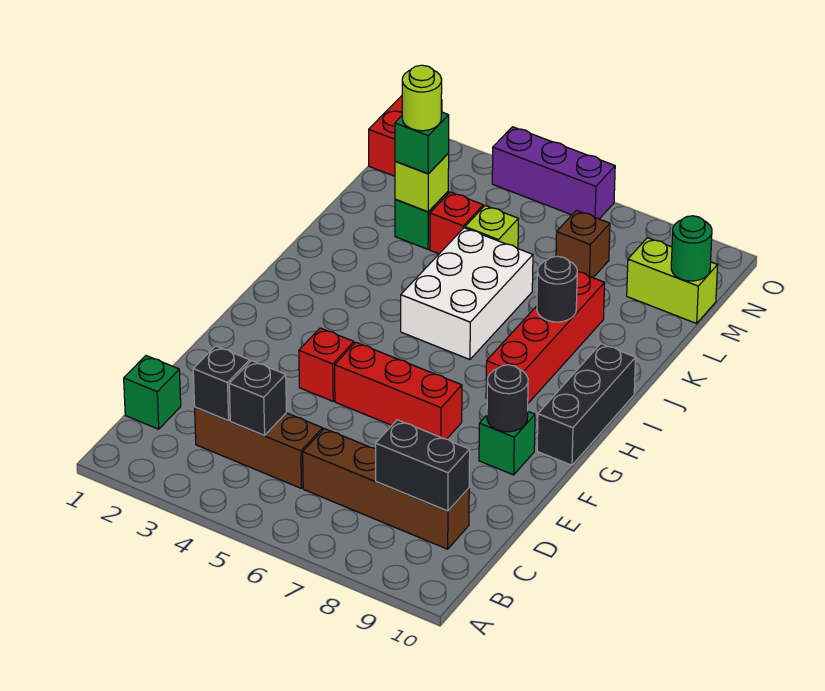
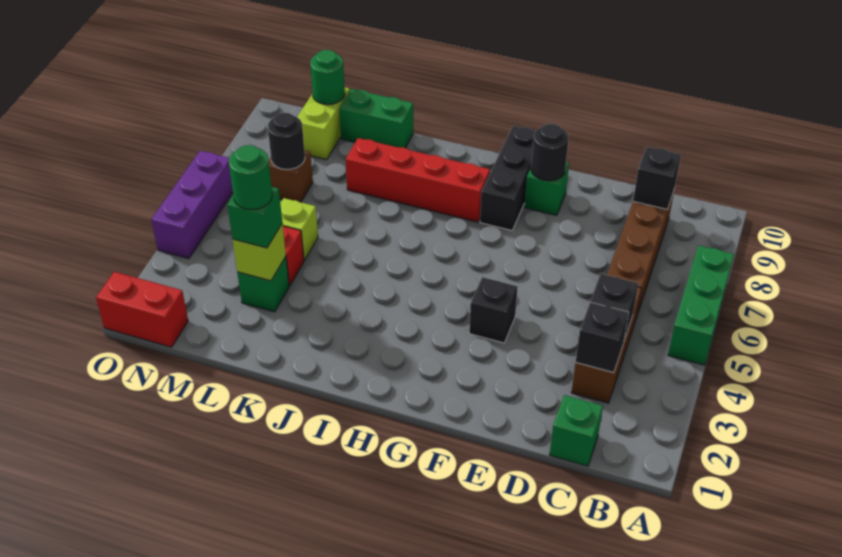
none -> green 1x3 brick [668,245,734,365]
black 1x2 brick [376,420,470,511] -> black 1x1 brick [633,147,681,209]
red 1x1 brick [299,328,354,401] -> black 1x1 brick [469,277,518,343]
red 1x3 brick [335,342,462,439] -> none
black 1x3 brick [537,344,636,465] -> black 1x3 brick turned to [480,126,535,230]
white 2x3 brick [401,228,533,360] -> none
black 1x1 round brick [537,256,577,322] -> black 1x1 round brick moved to [268,113,305,170]
none -> green 1x2 brick [339,89,413,148]
lime 1x1 round brick [402,65,442,131] -> green 1x1 round brick [229,145,272,210]

